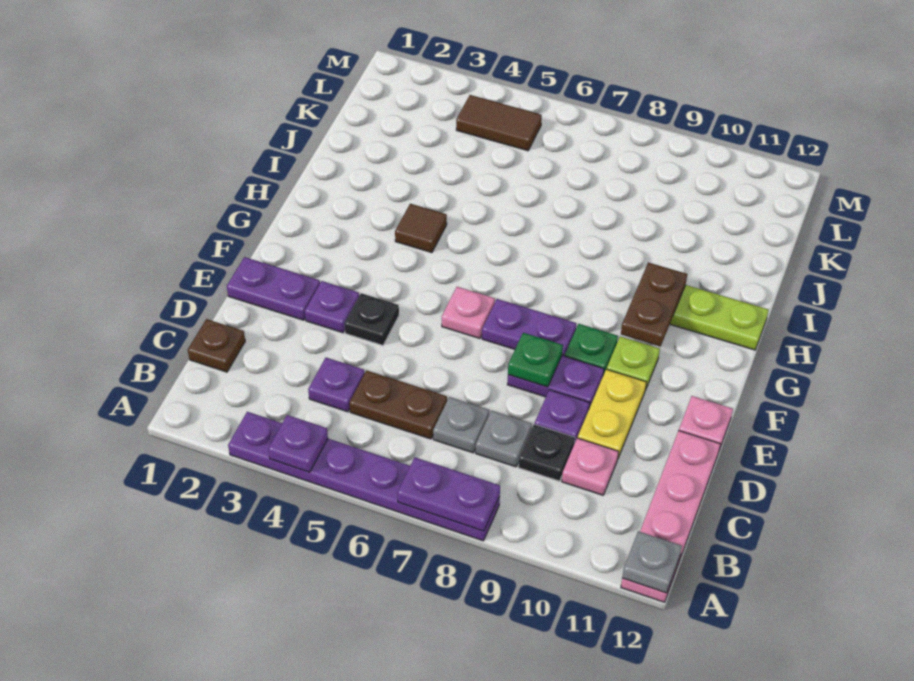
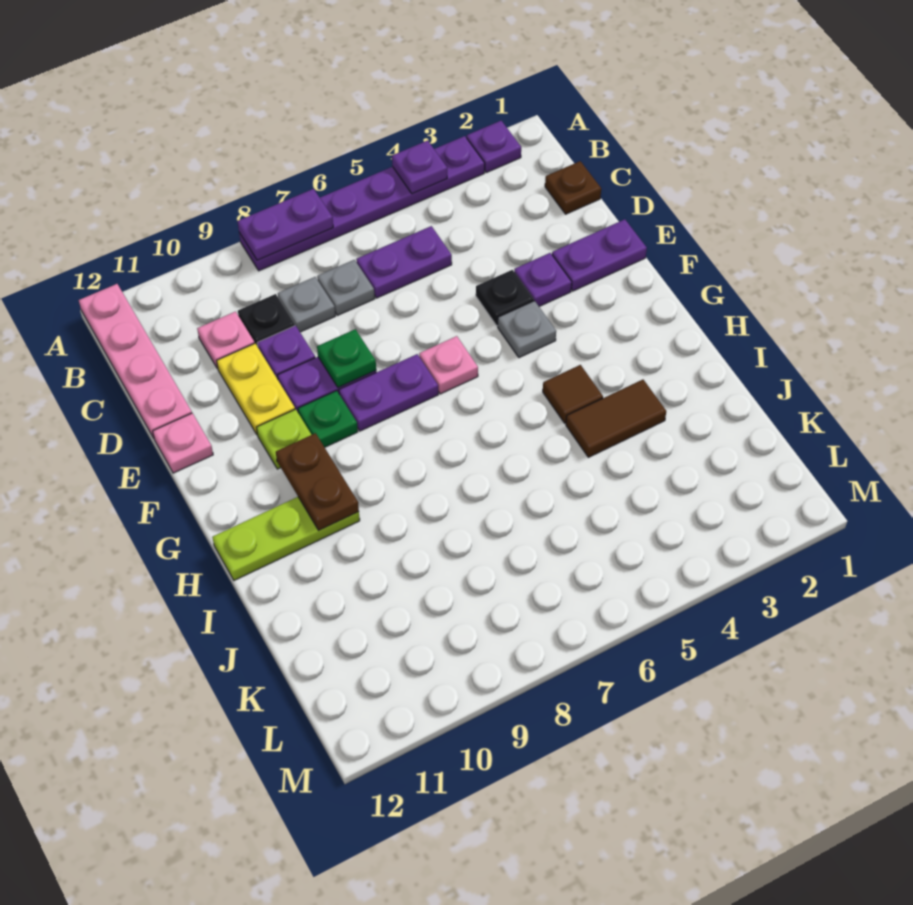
grey 1x1 plate [622,531,682,593] -> grey 1x1 plate moved to [498,301,556,358]
purple 1x1 plate [308,358,365,412] -> purple 1x1 plate moved to [467,121,521,172]
brown 1x2 plate [349,370,447,439] -> purple 1x2 plate [356,226,452,298]
brown 1x2 tile [456,95,542,151] -> brown 1x2 tile moved to [566,380,666,457]

